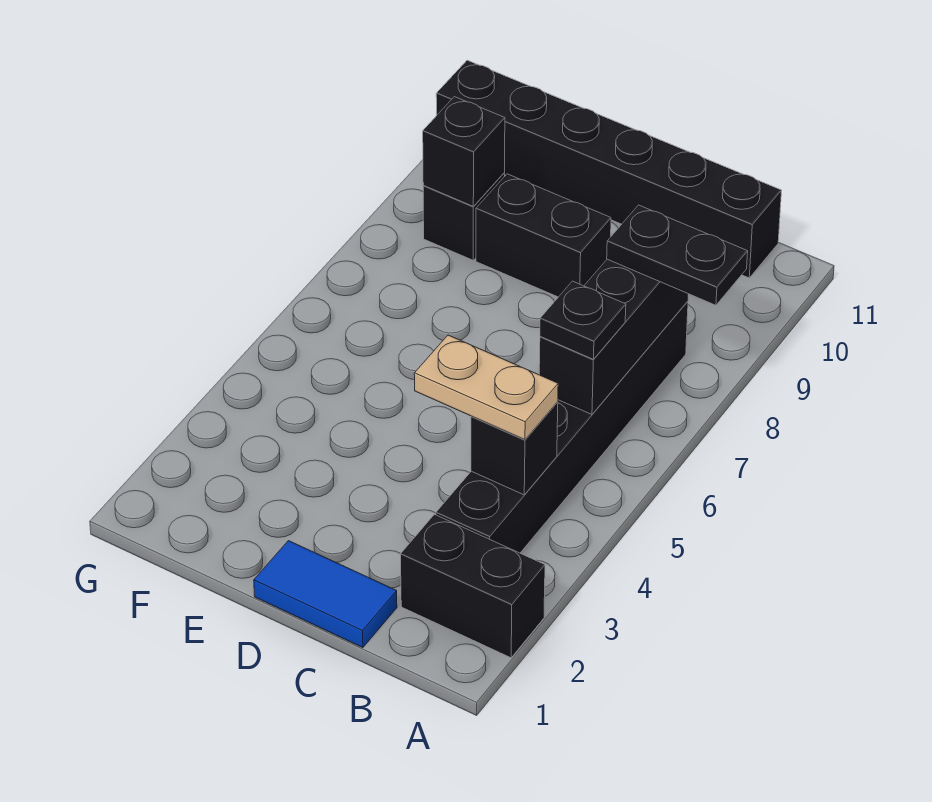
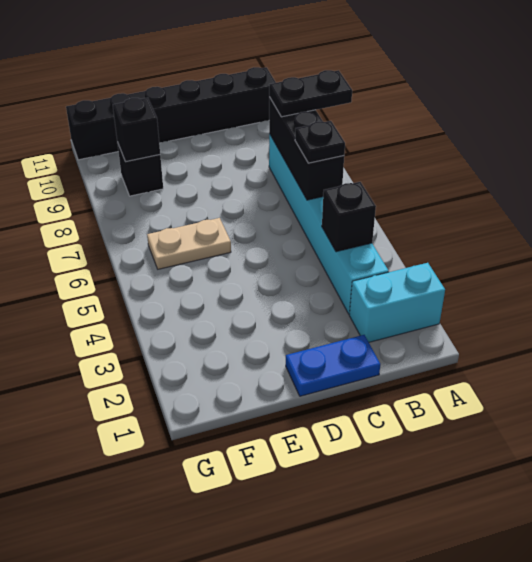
black 1x2 brick [401,514,545,658] -> cyan 1x2 brick [349,263,445,342]
black 1x6 brick [436,301,688,553] -> cyan 1x6 brick [269,134,389,314]
tan 1x2 plate [414,335,558,440] -> tan 1x2 plate moved to [147,218,231,269]
blue 1x2 tile [254,541,397,648] -> blue 1x2 plate [286,335,380,396]
black 1x2 brick [476,174,611,297] -> none

